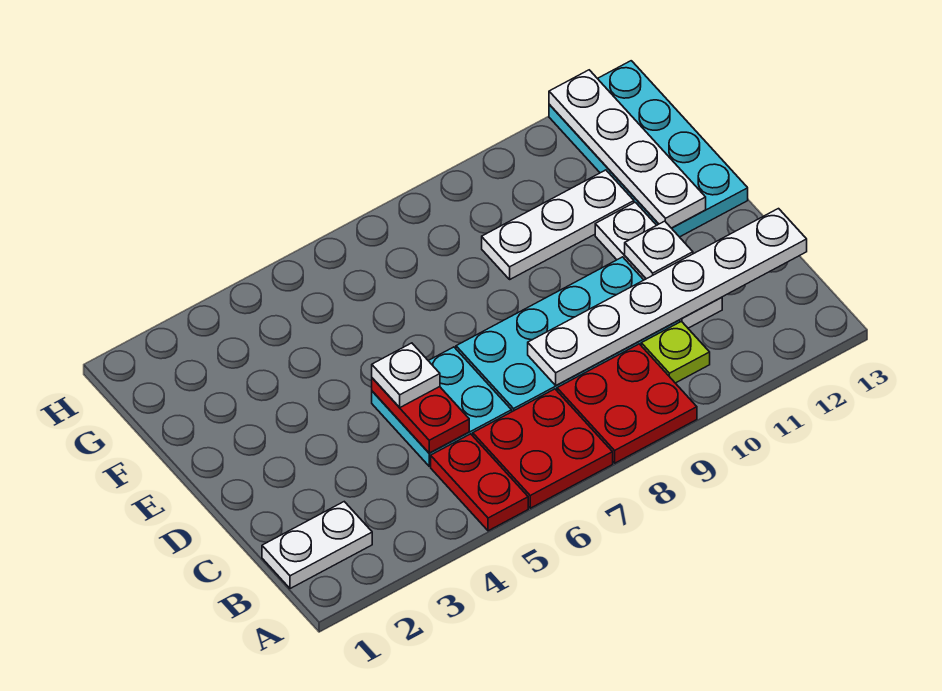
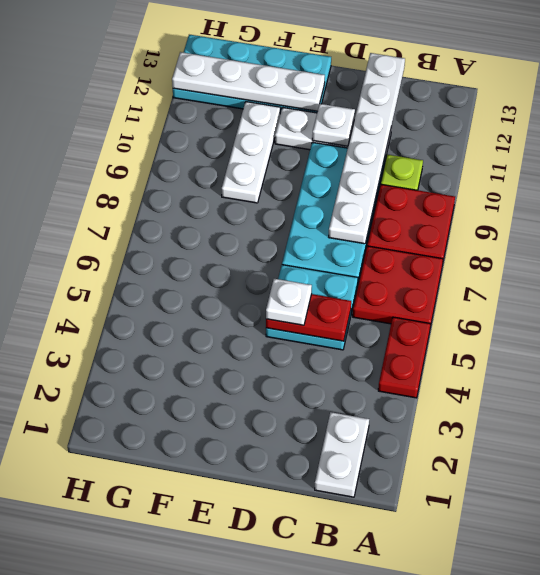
red 1x2 plate [431,434,528,531] -> red 1x2 plate turned to [378,317,430,398]

